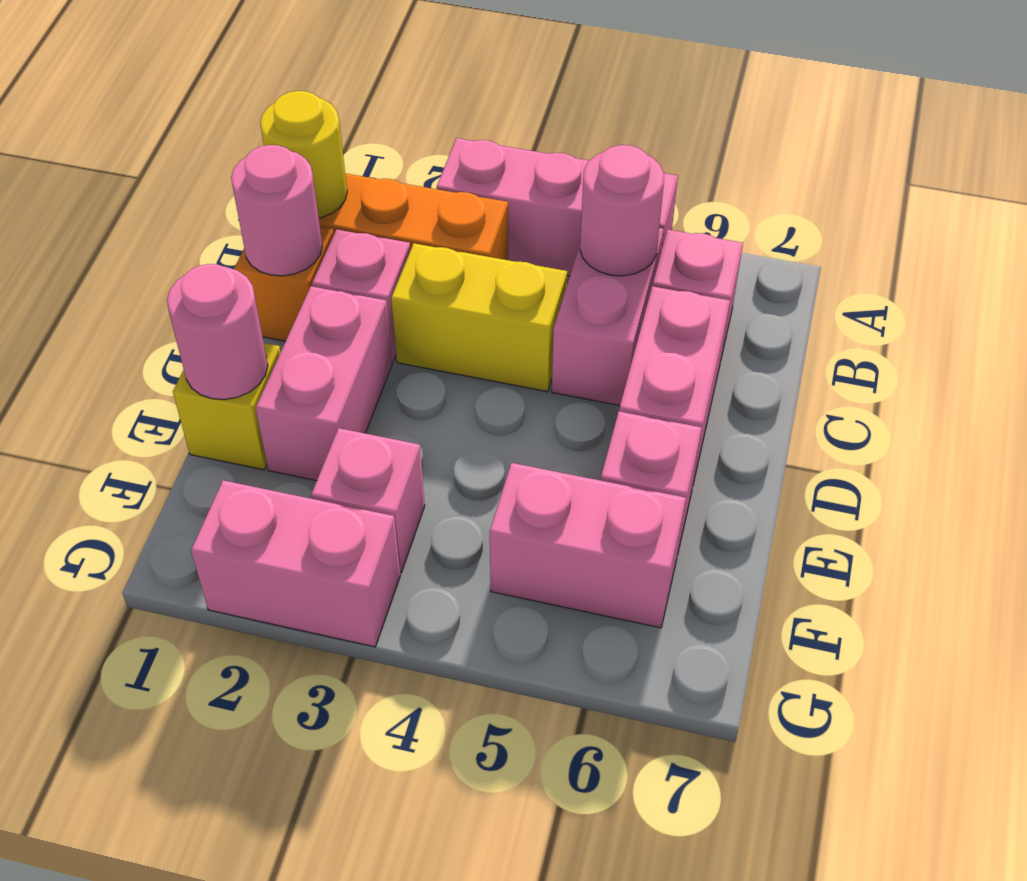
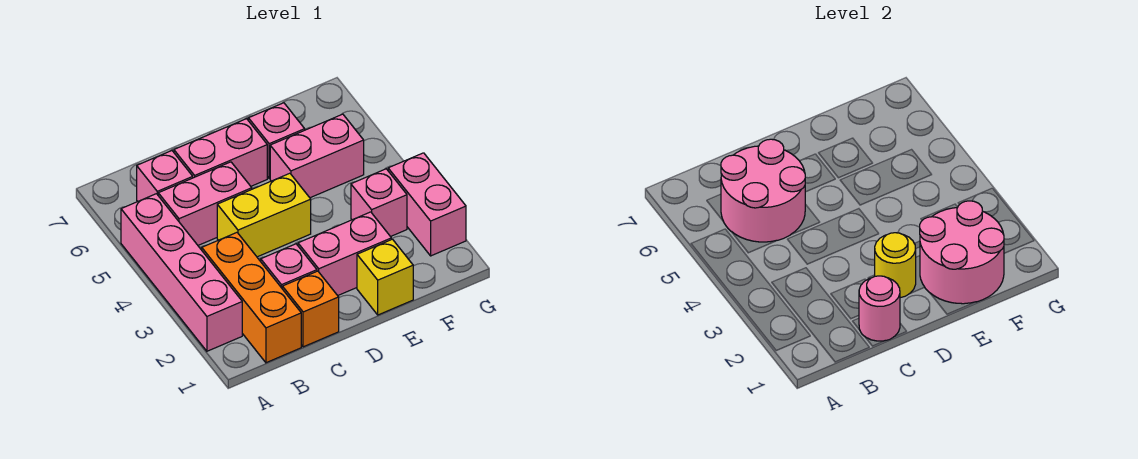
pink 1x3 brick [437,138,678,276] -> pink 1x4 brick [121,194,242,351]
yellow 1x1 round brick [260,91,347,218] -> yellow 1x1 round brick moved to [875,233,916,297]
pink 1x1 round brick [580,145,664,276] -> pink 2x2 round brick [721,139,805,242]
yellow 1x2 brick [391,243,567,392] -> yellow 1x2 brick turned to [217,173,311,257]
pink 1x1 round brick [167,264,268,400] -> pink 2x2 round brick [920,201,1004,304]
pink 1x2 brick [490,463,686,628] -> pink 1x2 brick turned to [270,114,364,198]

